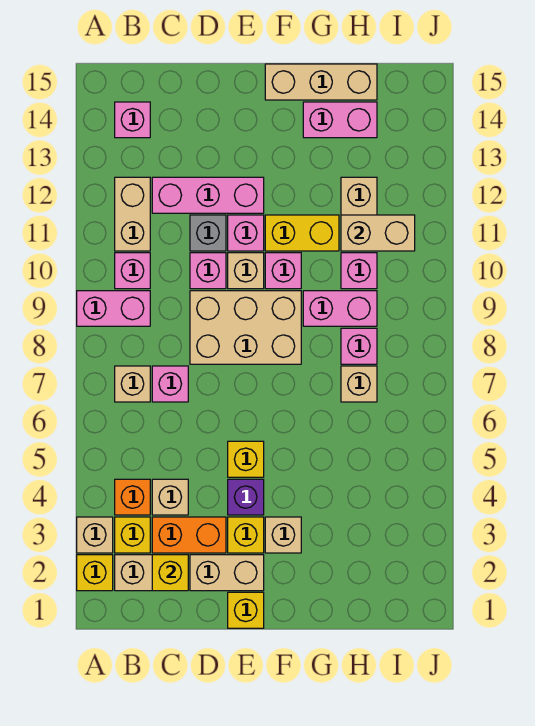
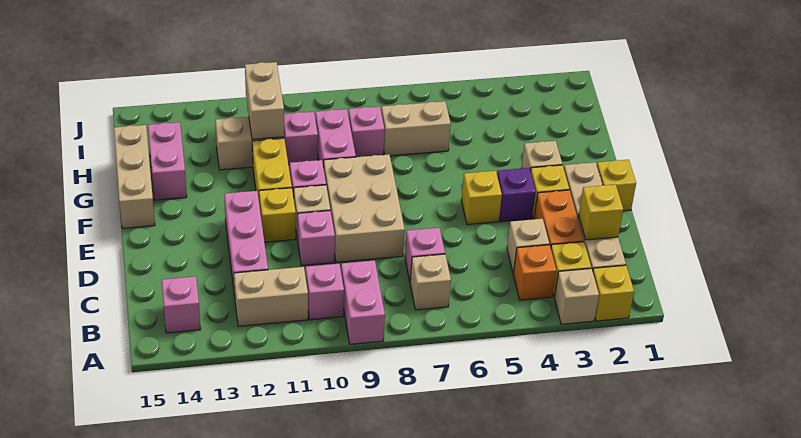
grey 1x1 brick [190,215,226,251] -> none
pink 1x1 brick [228,215,264,251] -> yellow 1x1 brick [259,188,296,242]
tan 1x1 brick [341,366,377,402] -> tan 1x2 brick [381,101,451,156]

